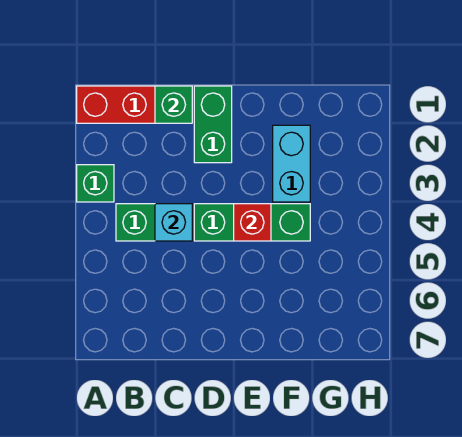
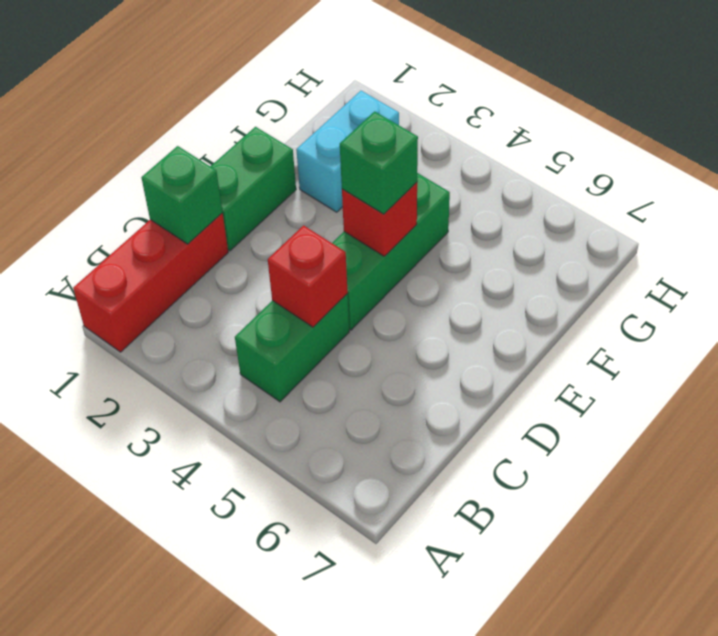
green 1x1 brick [77,165,114,202] -> green 1x1 brick moved to [340,111,418,214]
cyan 1x1 brick [155,204,192,241] -> red 1x1 brick [268,226,348,327]
green 1x2 brick [194,86,232,163] -> green 1x2 brick turned to [211,127,296,251]
cyan 1x2 brick [273,125,310,202] -> cyan 1x2 brick turned to [296,91,399,212]

